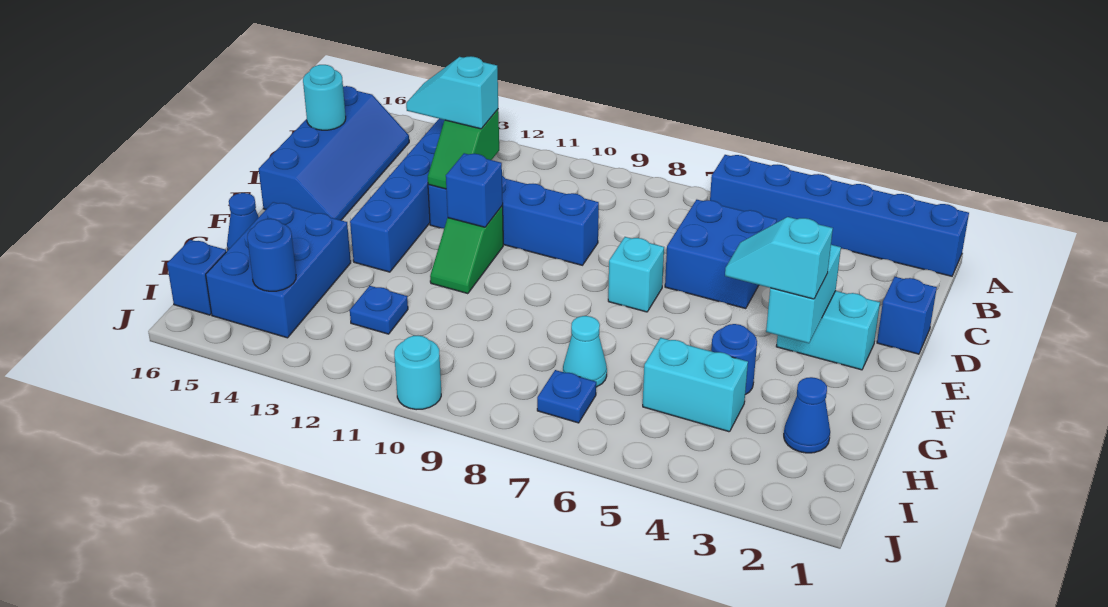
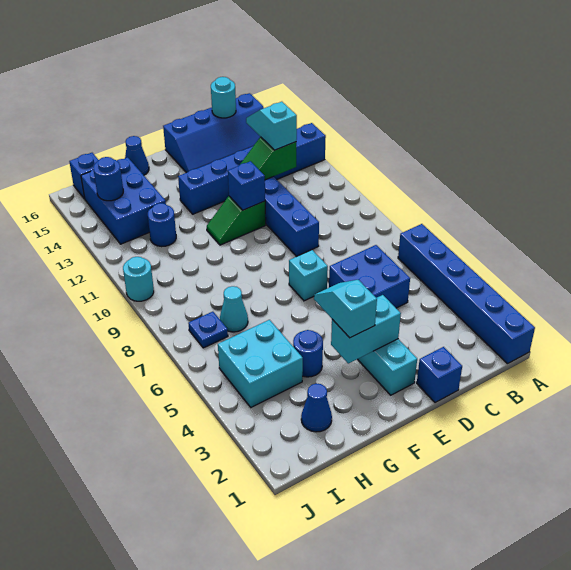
blue 2x3 brick [206,202,351,338] -> blue 2x3 brick turned to [81,157,166,244]
cyan 1x2 brick [643,338,748,432] -> cyan 2x2 brick [218,320,303,407]
blue 1x1 plate [350,286,408,334] -> blue 1x1 round brick [148,203,176,247]

